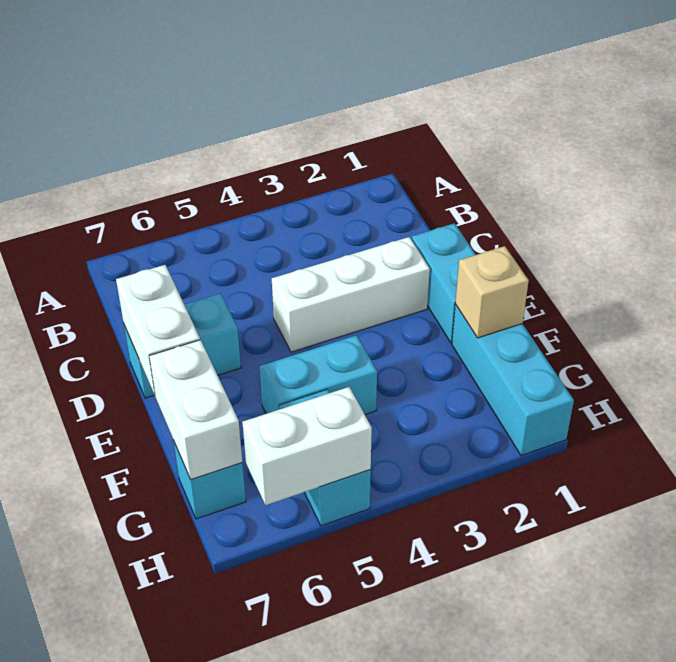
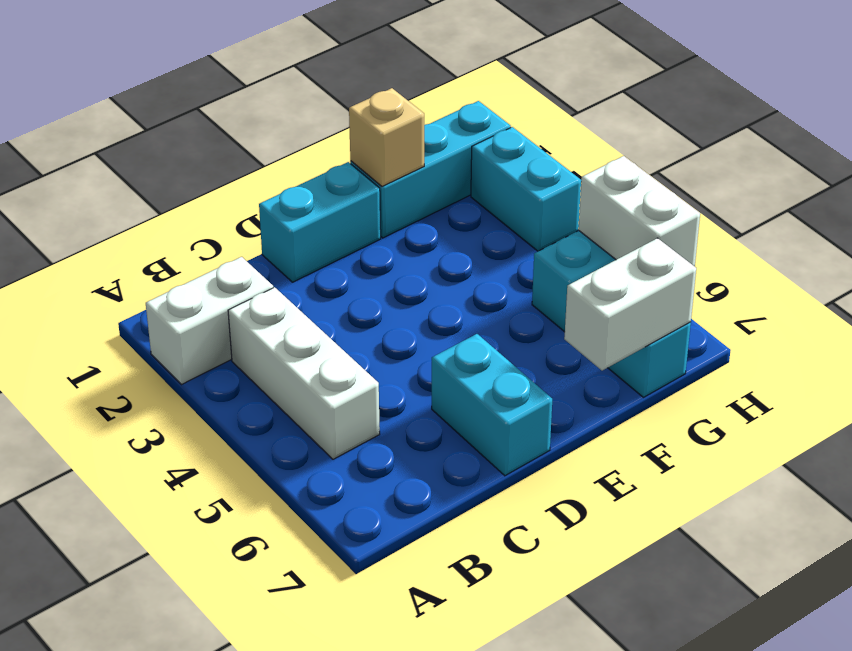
white 1x3 brick [272,237,430,352] -> white 1x3 brick moved to [228,287,380,459]
white 1x2 brick [116,265,200,395] -> white 1x2 brick moved to [146,257,273,385]
cyan 1x2 brick [260,335,377,415] -> cyan 1x2 brick moved to [471,127,581,251]

